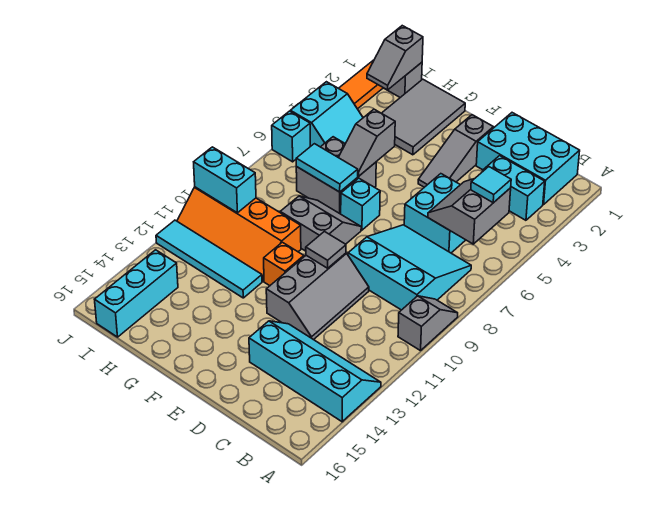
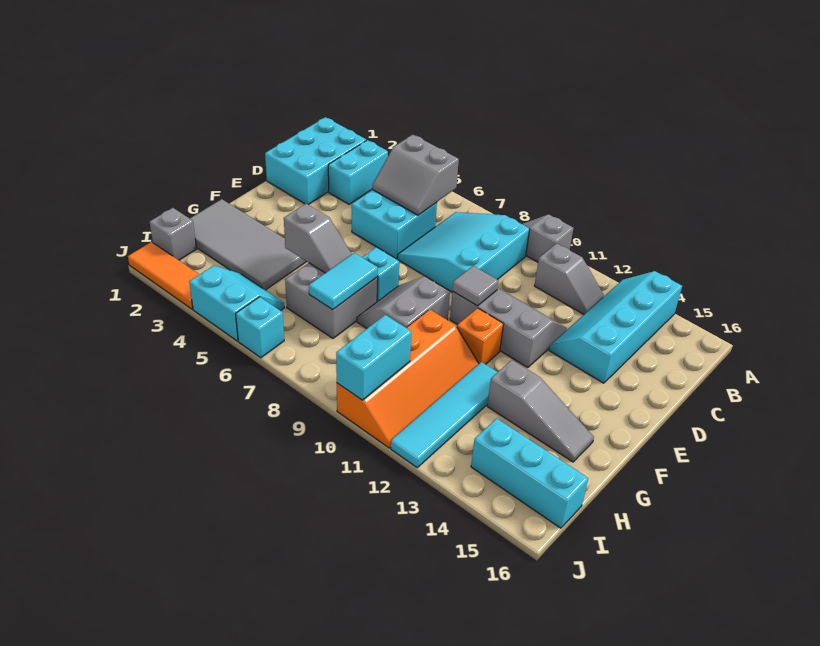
cyan 1x1 tile [471,167,511,203] -> none
grey 1x3 slope [418,115,493,187] -> grey 1x3 slope moved to [487,360,594,462]
grey 2x3 tile [382,79,465,155] -> grey 2x4 tile [190,199,307,290]
grey 1x2 slope [367,26,423,90] -> grey 1x2 slope moved to [535,243,604,314]

